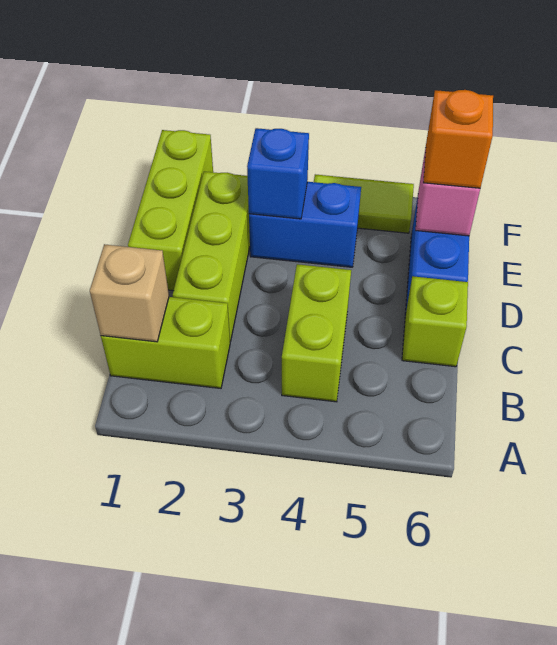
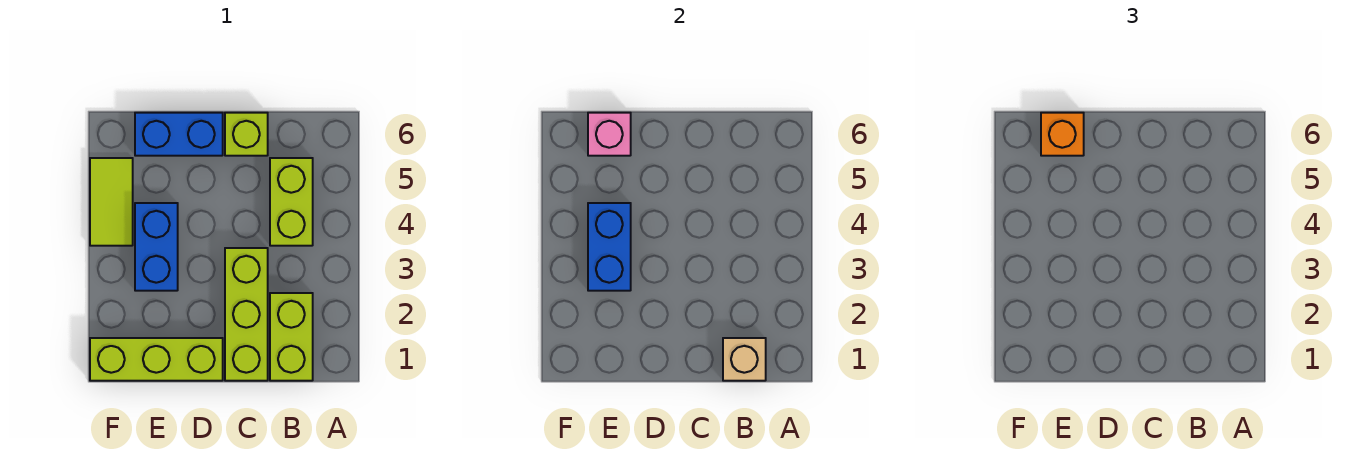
lime 1x2 brick [282,264,351,402] -> lime 1x2 brick turned to [270,158,313,246]
lime 1x3 brick [173,172,250,341] -> lime 1x3 brick turned to [225,248,268,381]
blue 1x1 brick [247,128,309,219] -> blue 1x2 brick [588,203,631,291]

